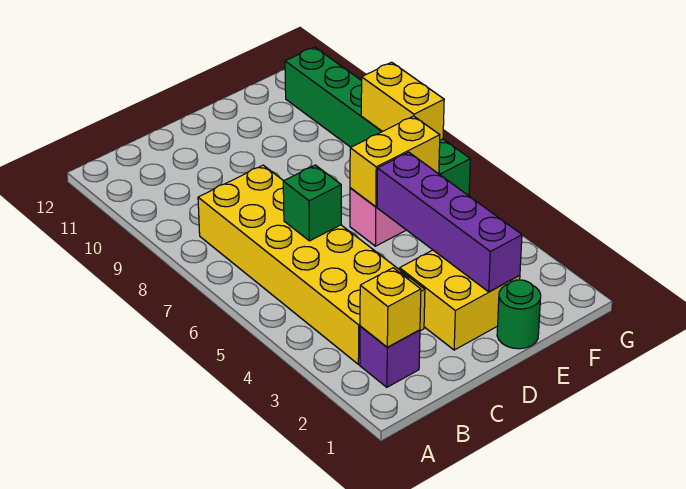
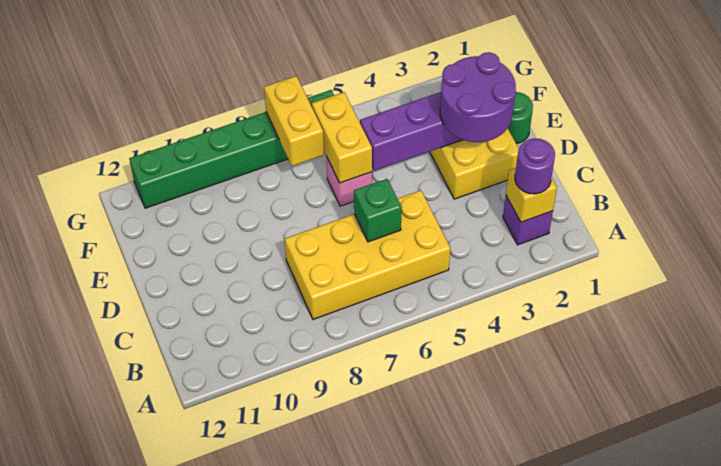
none -> purple 1x1 round brick [515,138,555,194]
yellow 2x6 brick [198,165,425,364] -> yellow 2x4 brick [285,190,450,319]
none -> purple 2x2 round brick [440,52,516,142]
yellow 1x2 brick [361,62,444,140] -> yellow 1x2 brick turned to [264,76,324,166]

